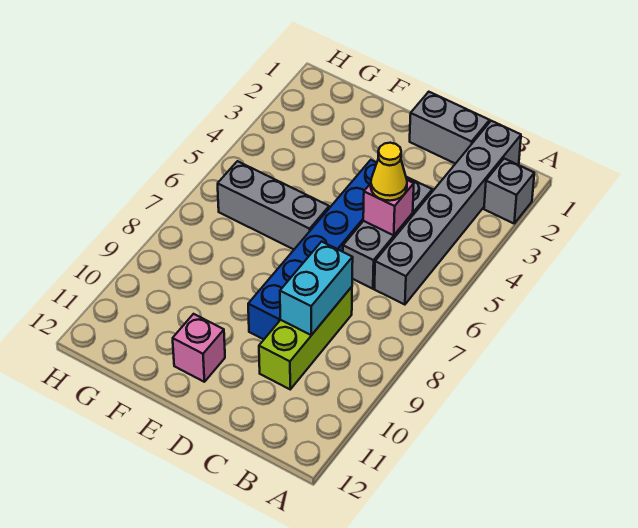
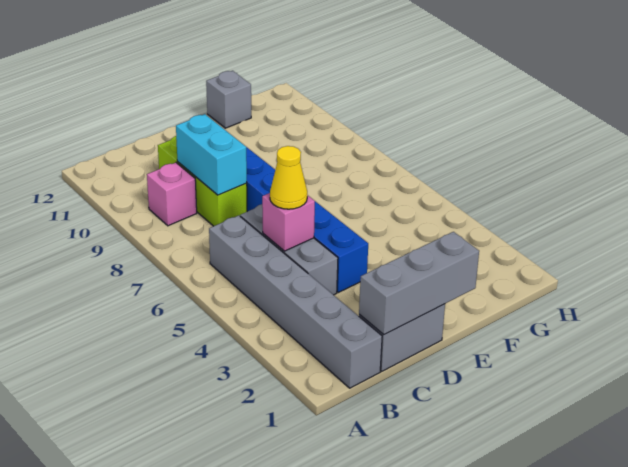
grey 1x1 brick [484,159,534,223] -> grey 1x1 brick moved to [206,71,251,128]
grey 1x3 brick [218,161,329,249] -> grey 1x3 brick moved to [359,232,479,335]
pink 1x1 brick [173,314,225,382] -> pink 1x1 brick moved to [147,163,197,226]

